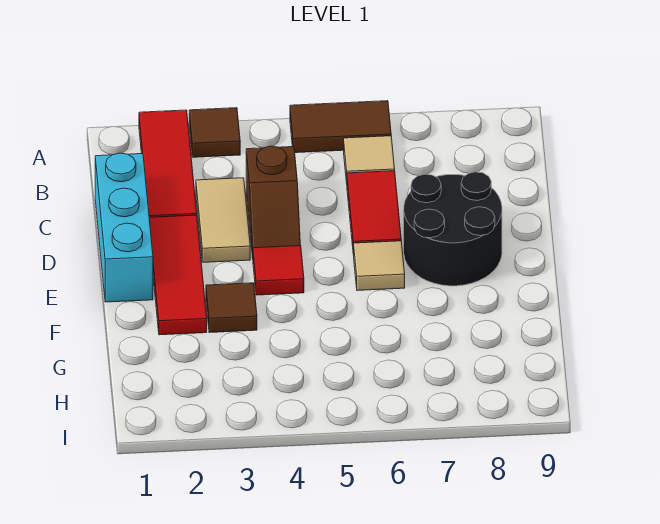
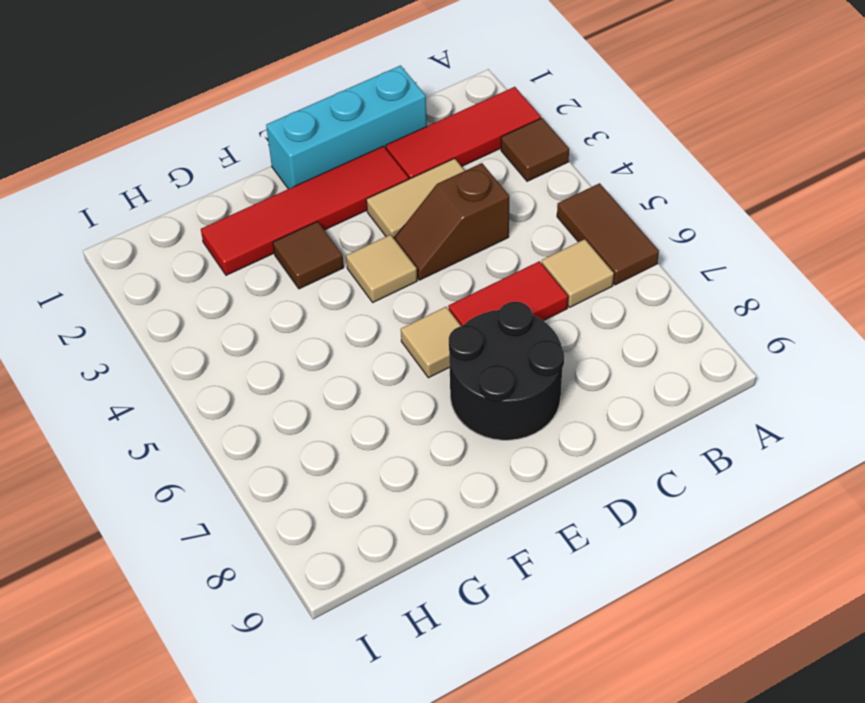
red 1x3 tile [149,215,207,335] -> red 1x4 tile [201,146,409,275]
red 1x1 tile [253,246,304,295] -> tan 1x1 tile [346,235,417,302]

